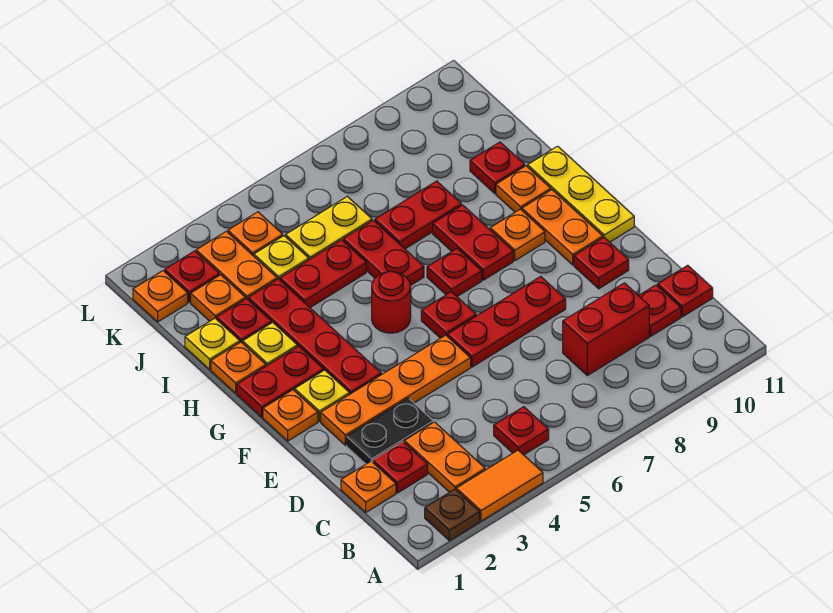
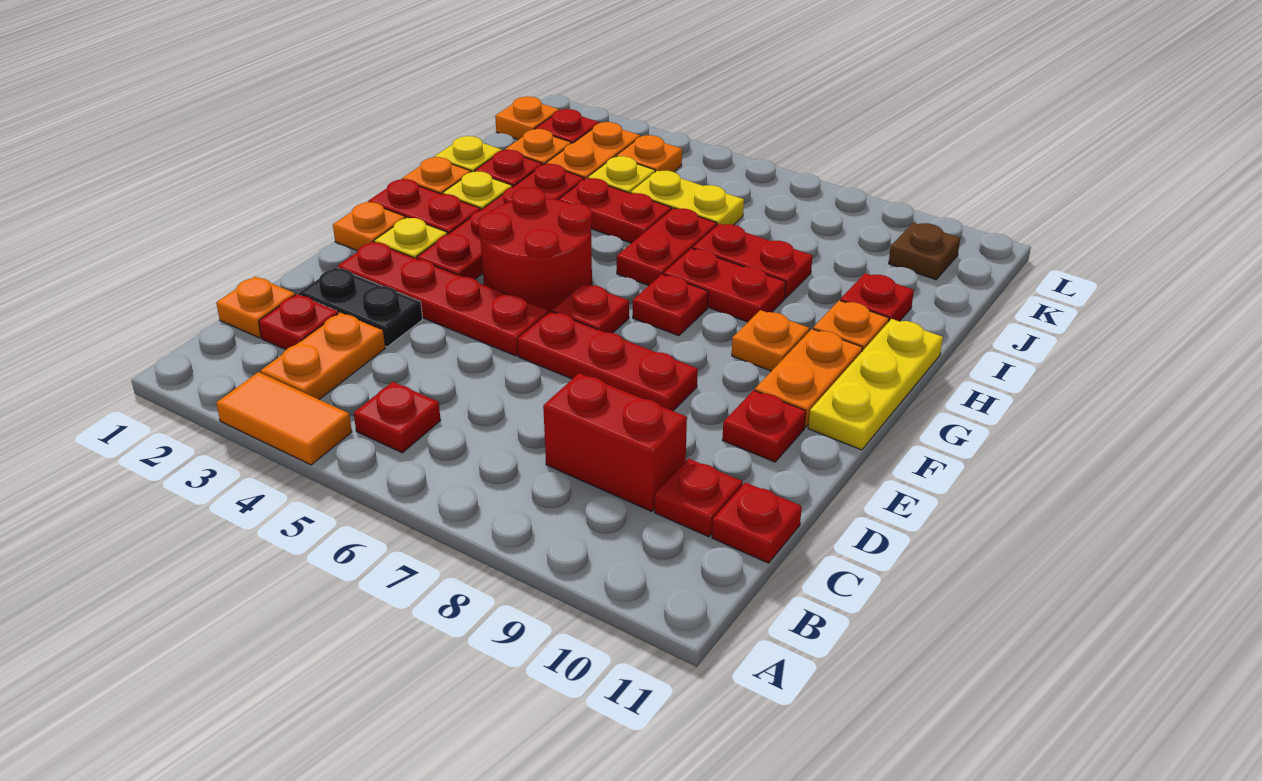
brown 1x1 plate [425,489,480,541] -> brown 1x1 plate moved to [889,223,960,280]
orange 1x4 plate [321,335,471,445] -> red 1x4 plate [337,242,548,356]
red 1x1 round brick [372,272,411,333] -> red 2x2 round brick [478,188,592,313]
red 1x2 plate [433,205,513,280] -> red 1x2 plate turned to [663,248,786,322]

